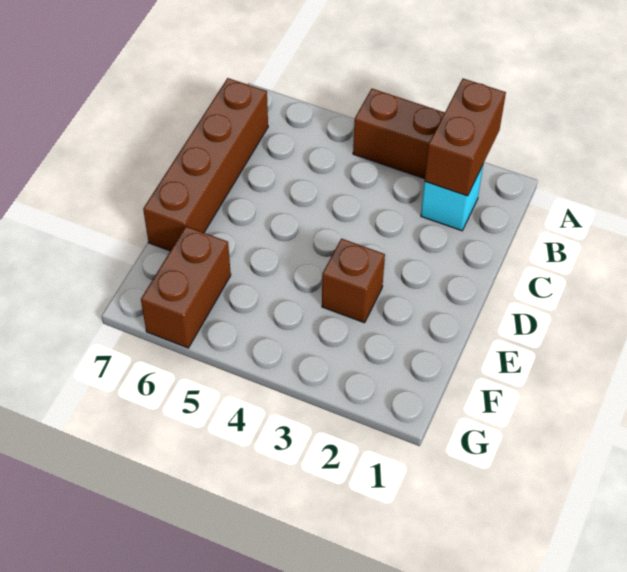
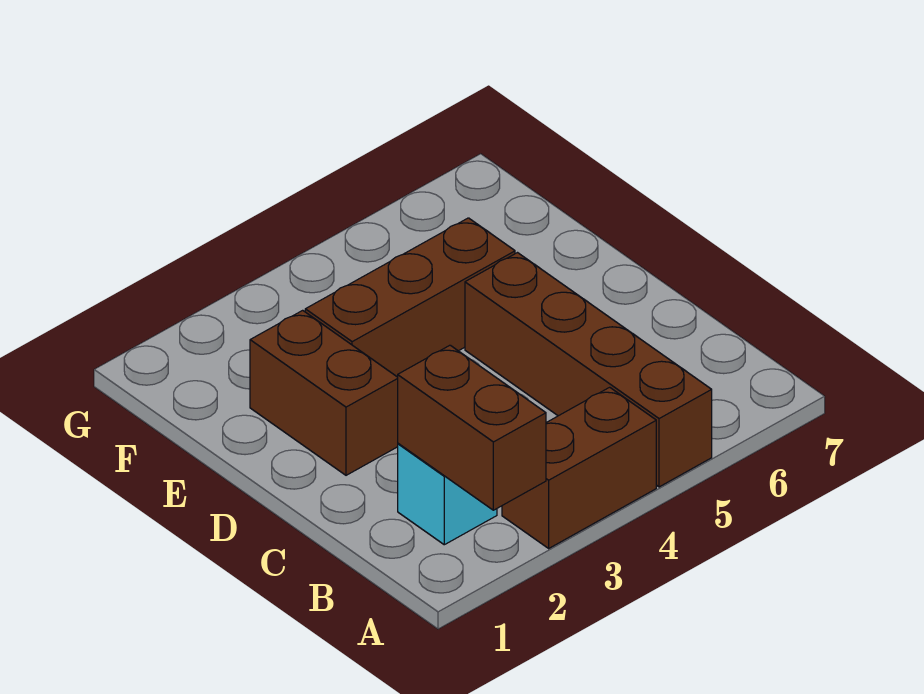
brown 1x4 brick [143,78,268,251] -> brown 1x4 brick moved to [465,253,712,487]
brown 1x1 brick [322,239,385,323] -> brown 1x3 brick [305,218,515,377]
brown 1x2 brick [141,226,231,348] -> brown 1x2 brick moved to [250,310,398,475]

